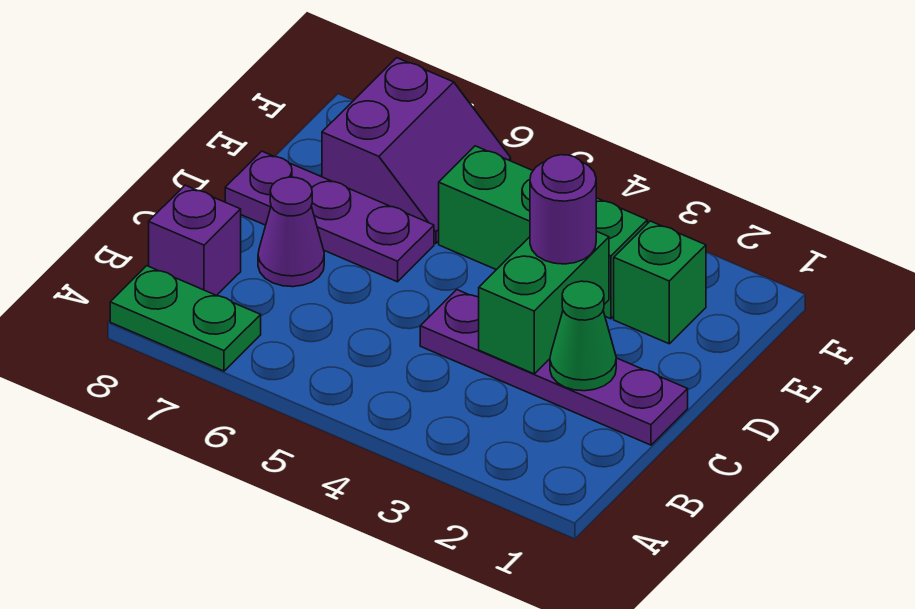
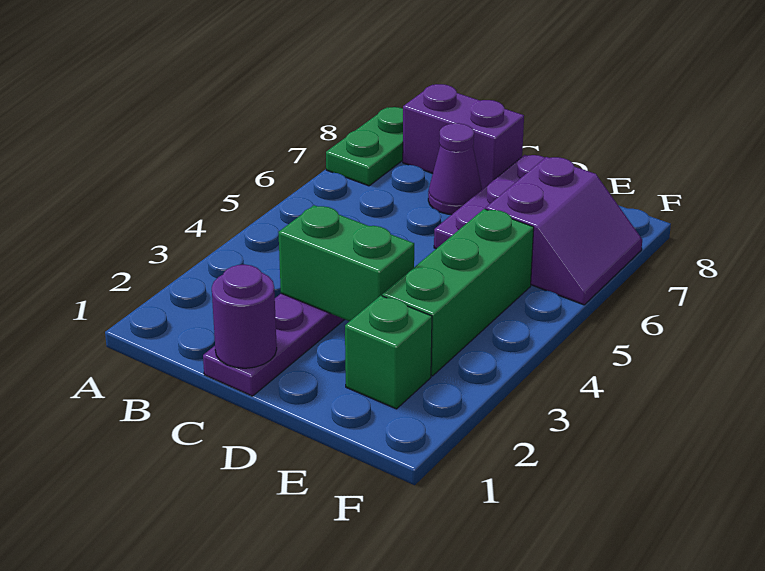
purple 1x1 brick [149,185,241,296] -> purple 1x2 brick [403,84,524,189]
green 1x1 cone [550,281,616,391] -> none
purple 1x1 round brick [530,155,596,264] -> purple 1x1 round brick moved to [212,265,277,368]
purple 2x2 slope [322,58,511,244] -> purple 2x2 slope turned to [486,157,642,305]

